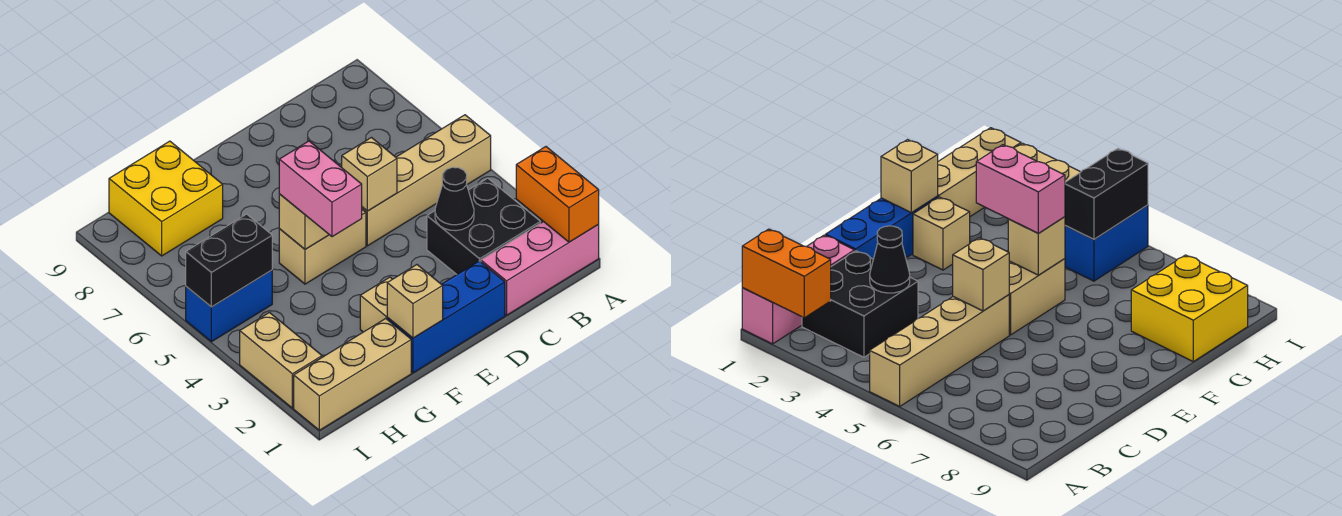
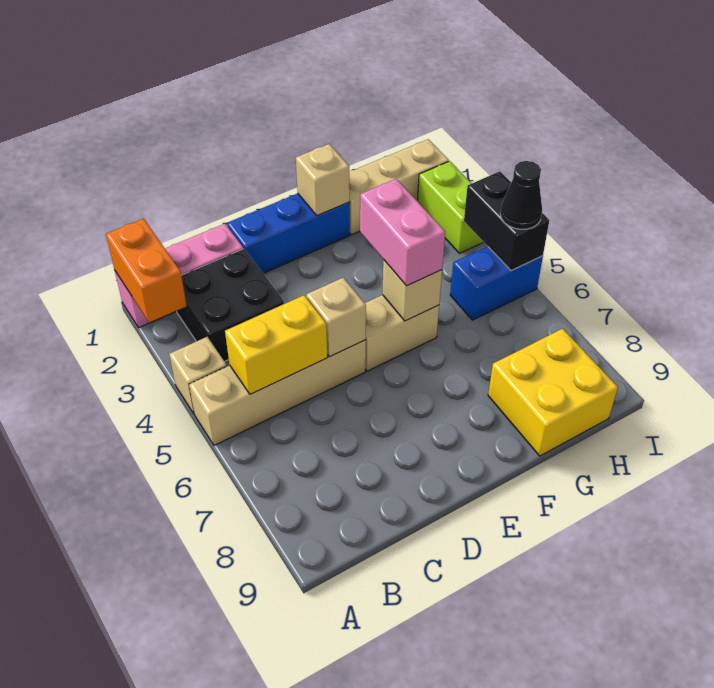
none -> yellow 1x2 brick [225,295,327,394]
black 1x1 cone [435,167,474,231] -> black 1x1 cone moved to [500,161,542,229]
tan 1x1 brick [360,277,392,332] -> tan 1x1 brick moved to [169,337,227,413]
black 1x2 brick [186,214,272,307] -> black 1x2 brick turned to [464,171,549,271]
tan 1x2 brick [240,313,322,408] -> lime 1x2 brick [418,161,483,253]

